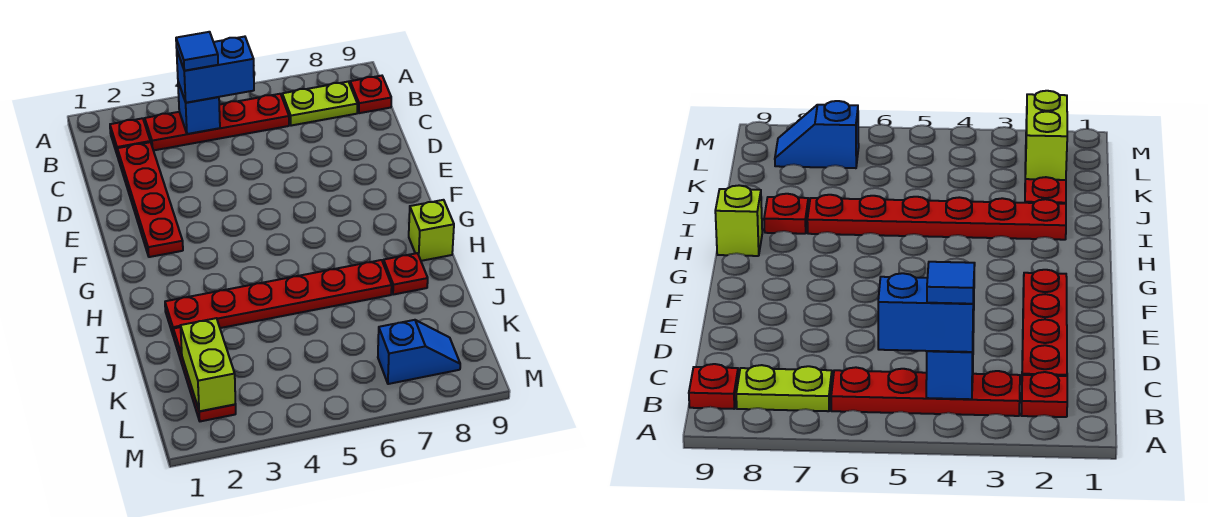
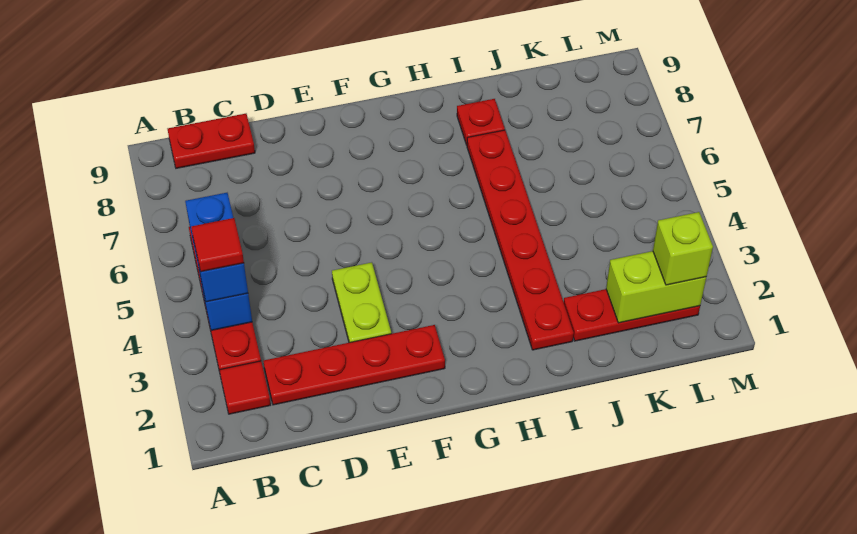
red 1x1 plate [110,118,150,156] -> red 1x1 tile [219,361,271,414]
blue 1x1 tile [176,32,218,71] -> red 1x1 tile [191,218,244,272]
lime 1x2 plate [282,82,357,126] -> lime 1x2 plate moved to [332,262,391,343]
red 1x1 plate [350,76,391,113] -> red 1x2 plate [168,114,255,168]
lime 1x1 brick [409,200,454,261] -> lime 1x1 brick moved to [653,212,713,285]
blue 1x2 slope [378,320,460,384] -> none

